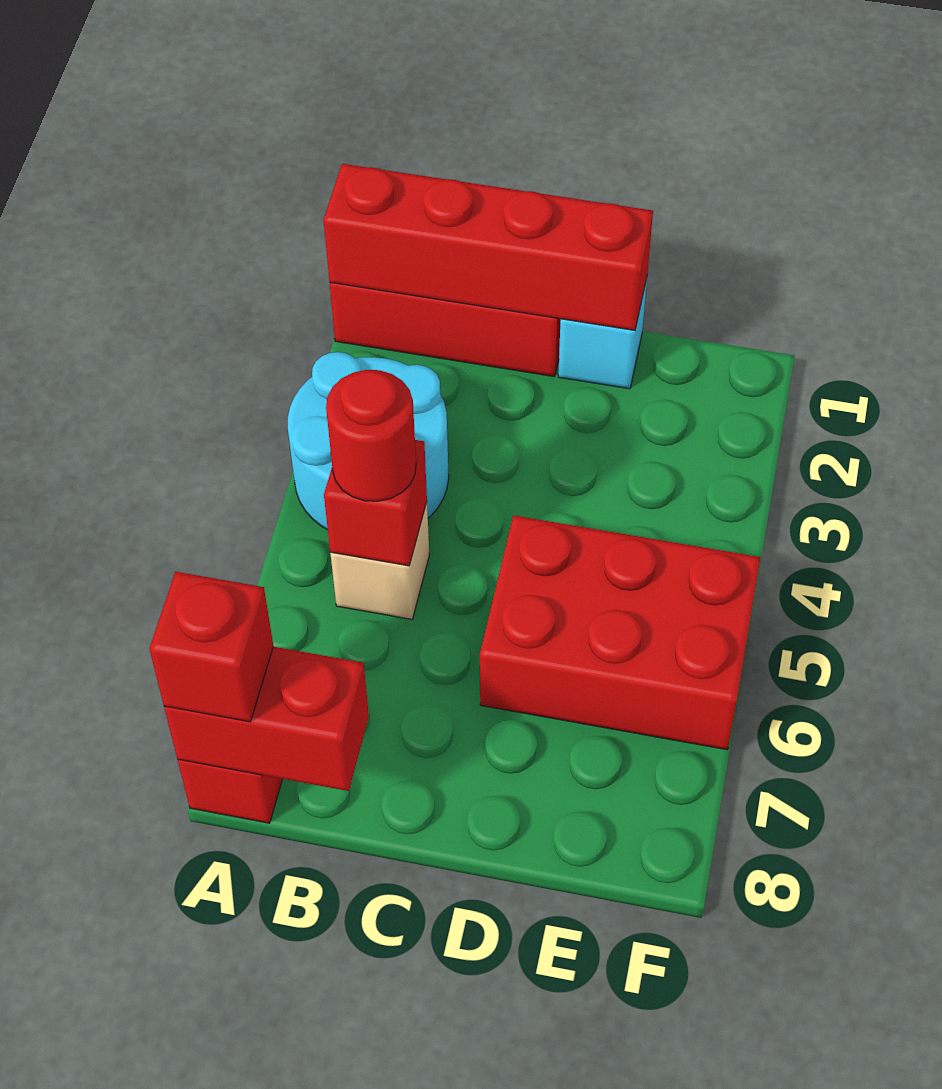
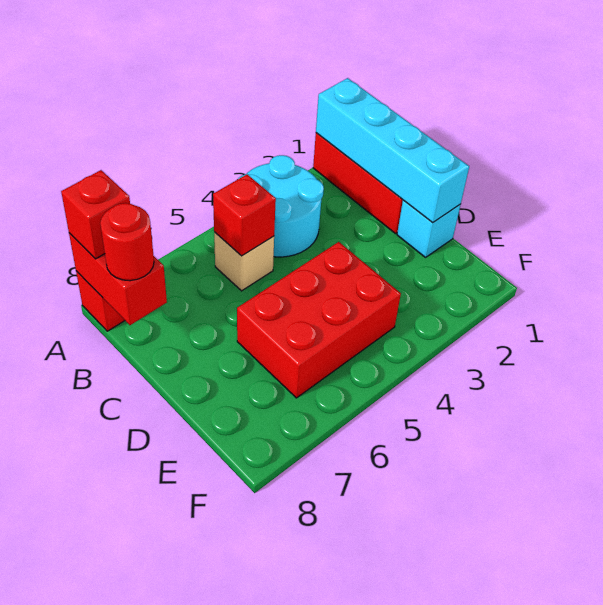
red 1x4 brick [324,164,653,330] -> cyan 1x4 brick [316,78,469,223]
red 1x1 round brick [326,370,416,501] -> red 1x1 round brick moved to [100,203,154,281]
red 2x3 brick [480,515,761,750] -> red 2x3 brick turned to [237,242,401,398]

